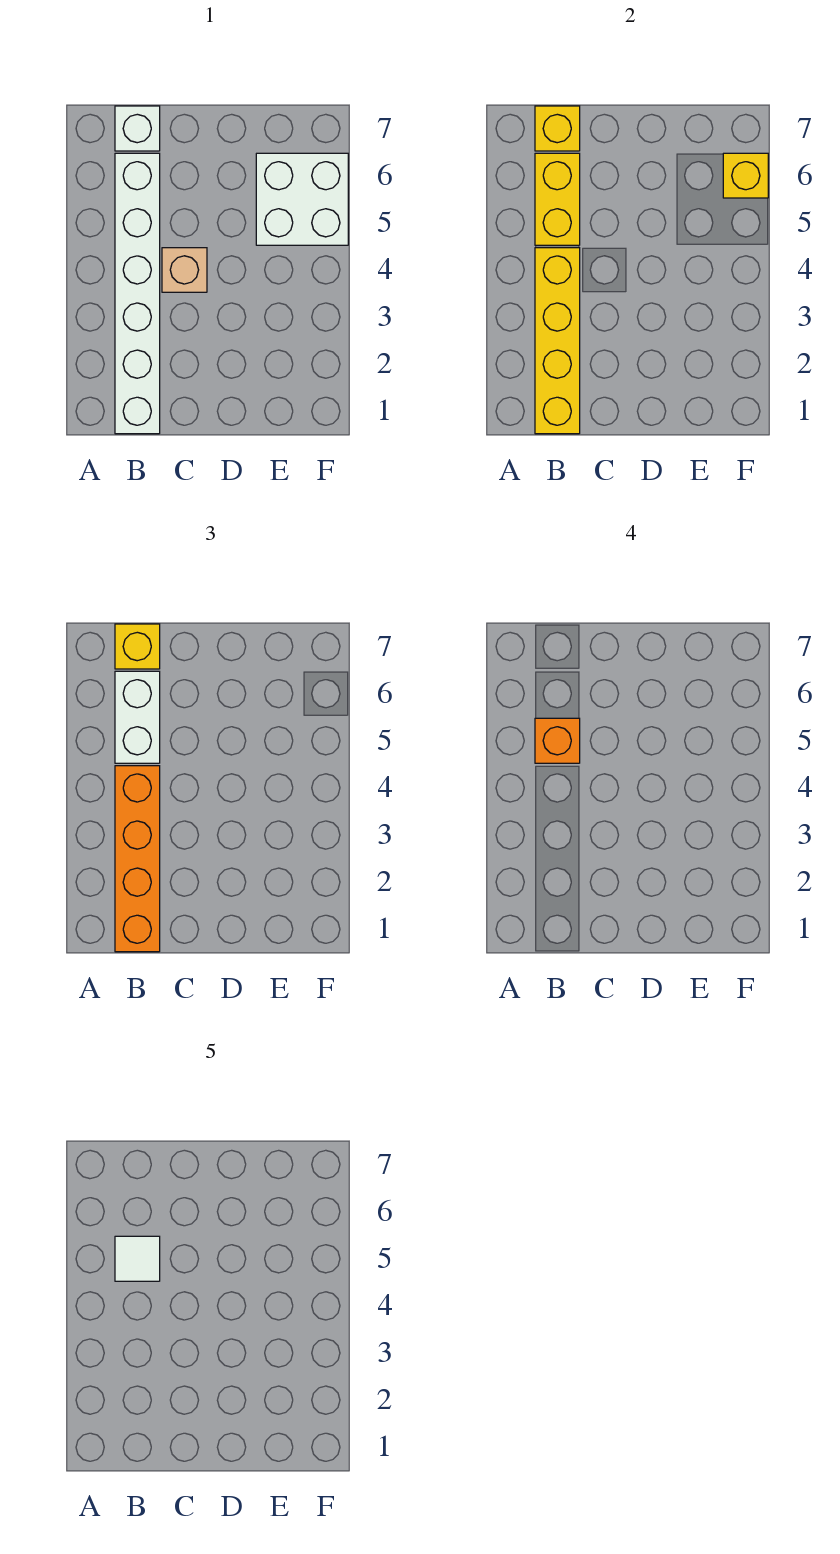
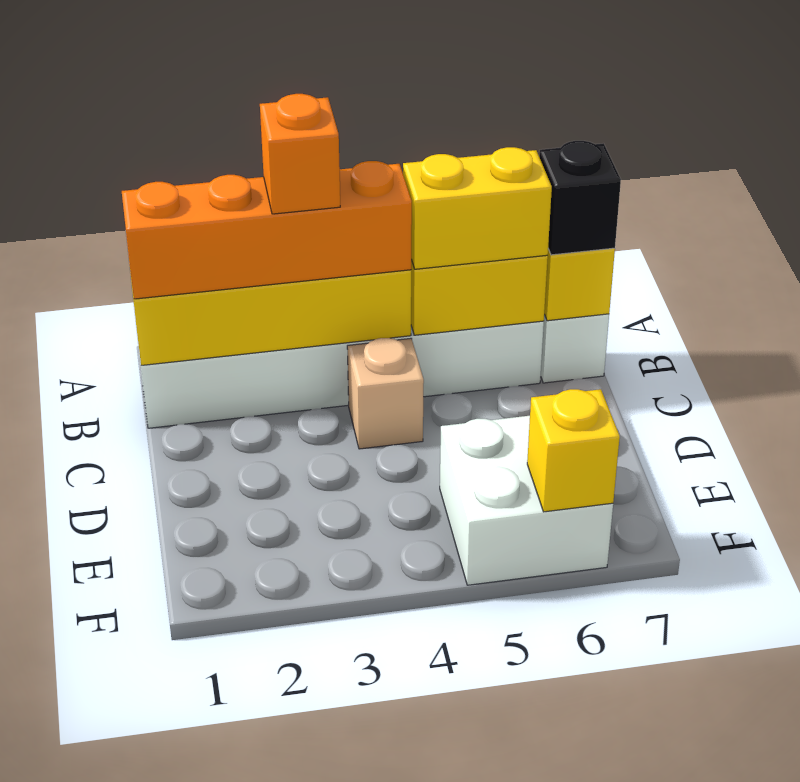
white 1x2 brick [115,671,160,763] -> yellow 1x2 brick [403,147,552,269]
orange 1x1 brick [535,718,580,763] -> orange 1x1 brick moved to [260,94,340,214]
white 1x1 tile [115,1236,160,1281] -> none
yellow 1x1 brick [115,624,160,669] -> black 1x1 brick [539,141,621,255]

